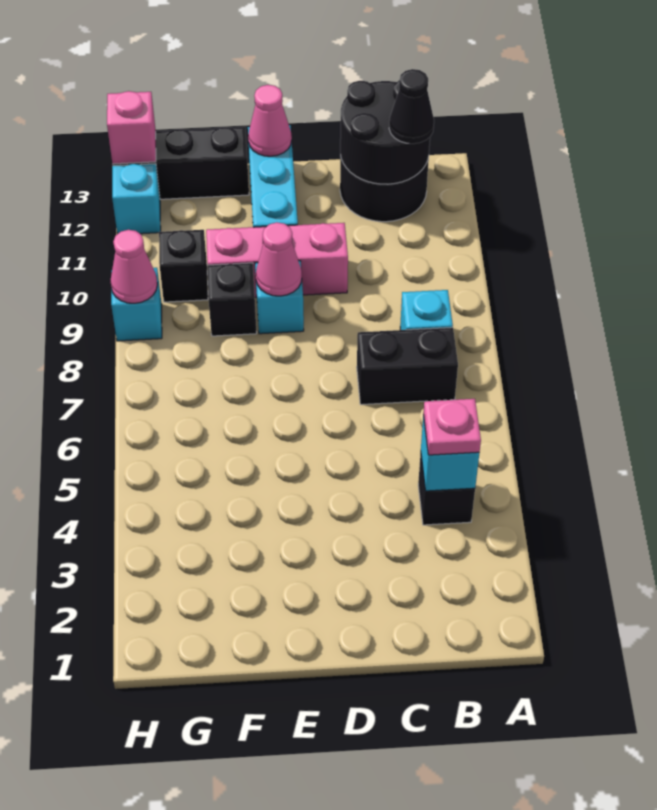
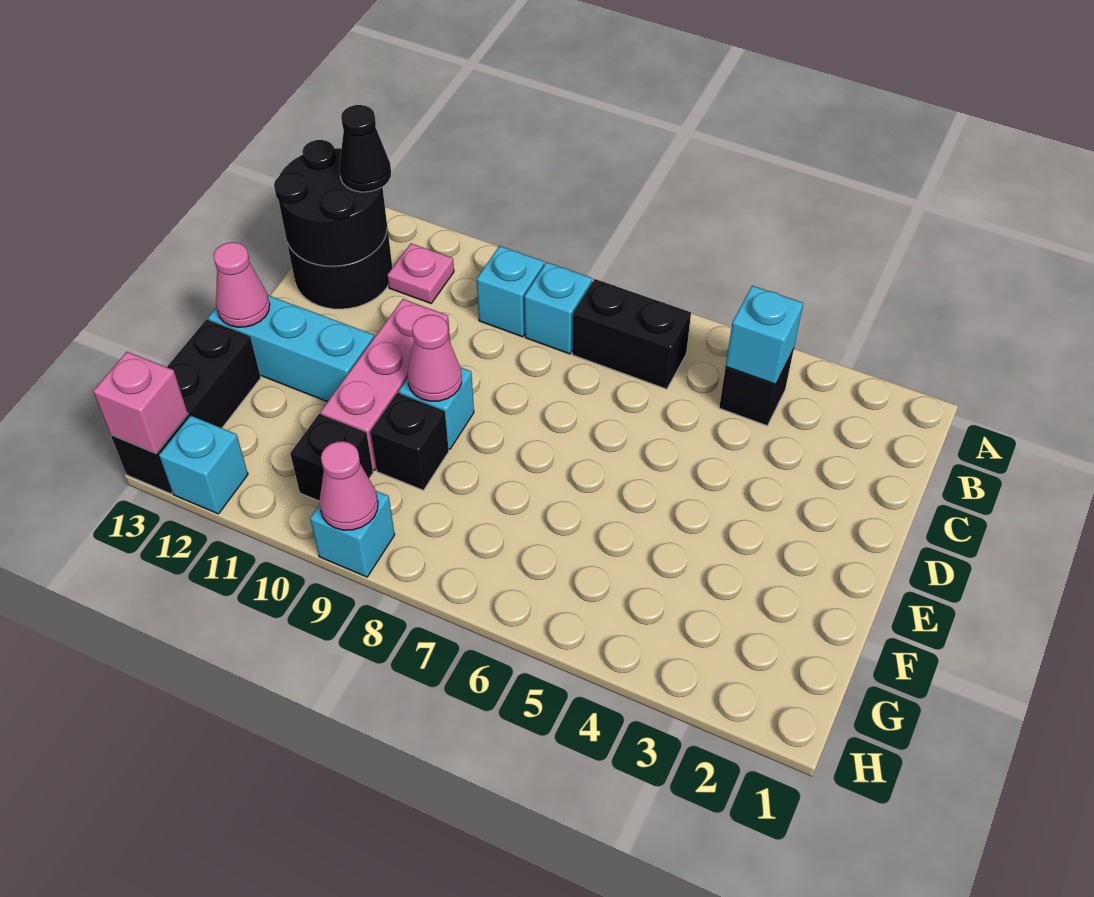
pink 1x1 plate [423,399,481,455] -> pink 1x1 plate moved to [387,243,454,303]
black 1x2 brick [357,327,458,405] -> black 1x2 brick turned to [572,279,691,389]
none -> cyan 1x1 brick [477,246,544,337]

